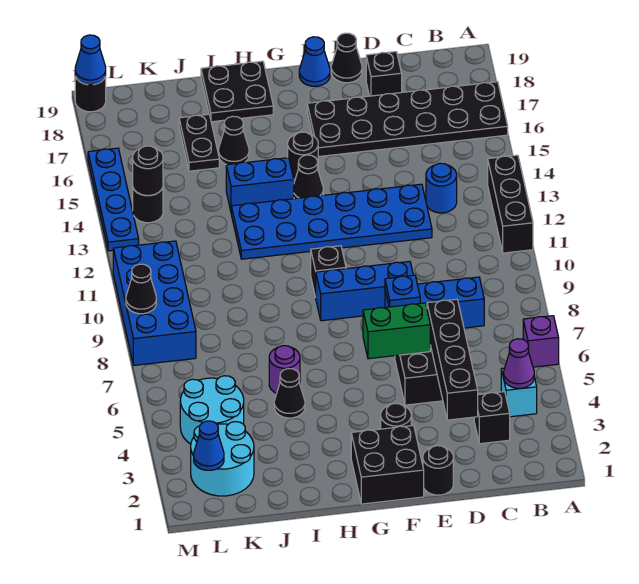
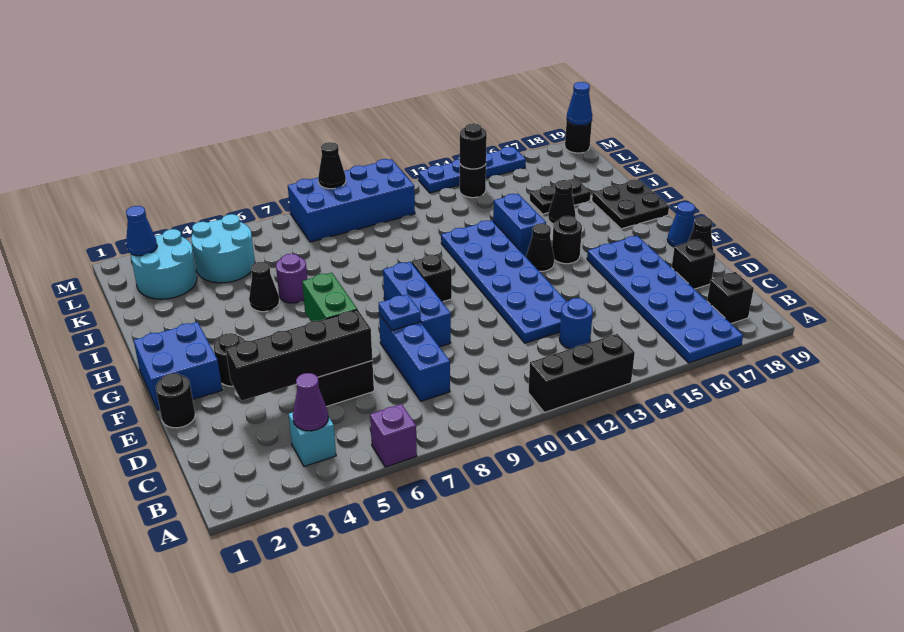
black 2x6 plate [307,82,508,157] -> blue 2x6 plate [587,236,743,363]
black 1x1 brick [474,392,510,444] -> black 1x1 brick moved to [707,272,754,324]
black 2x2 brick [351,425,424,504] -> blue 2x2 brick [134,322,222,410]

